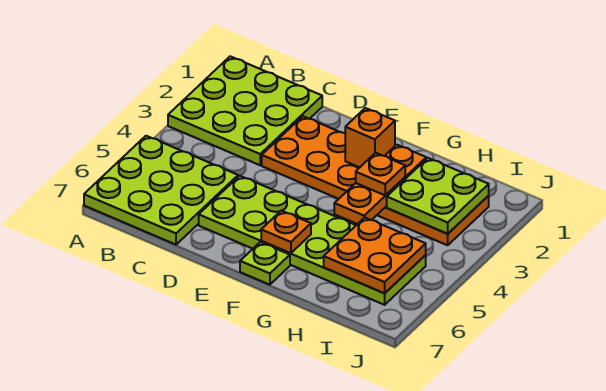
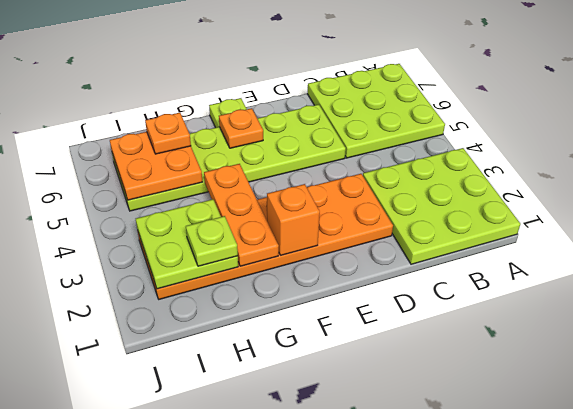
orange 1x1 plate [356,153,405,195] -> orange 1x1 plate moved to [145,113,191,154]
none -> lime 1x1 plate [186,216,238,266]

